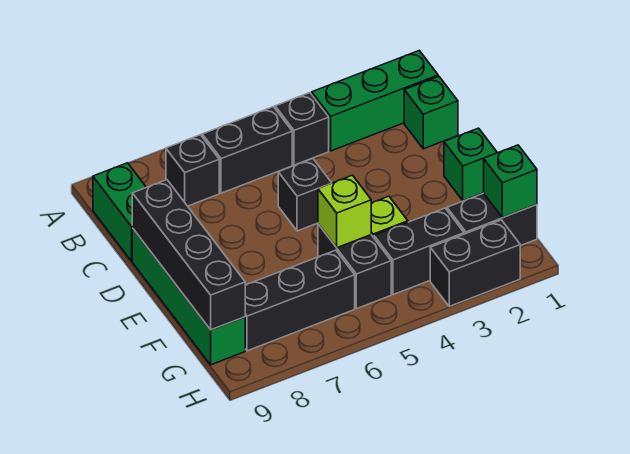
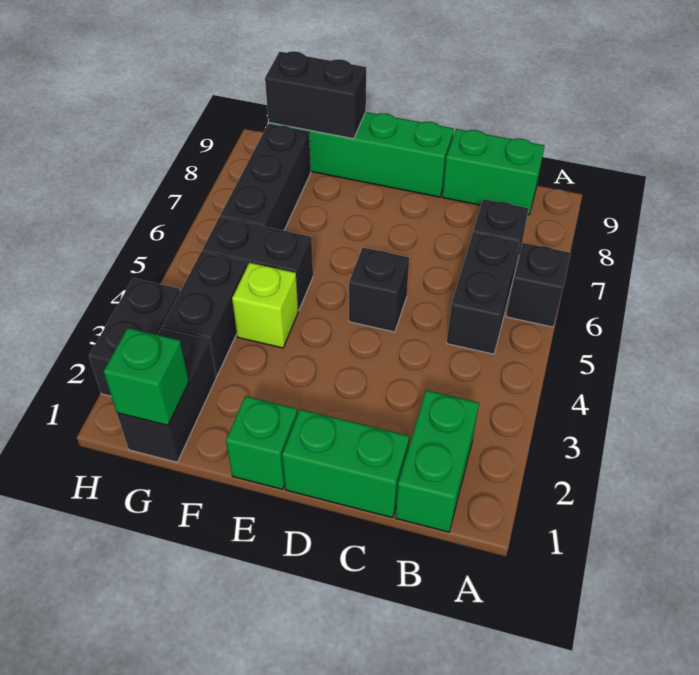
green 1x3 brick [312,51,438,151] -> green 1x2 brick [396,390,479,532]
black 1x1 brick [275,93,329,165] -> black 1x1 brick moved to [506,243,571,327]
green 1x1 brick [404,76,458,149] -> green 1x2 brick [282,409,409,518]
black 1x4 brick [132,180,245,330] -> black 1x2 brick [265,51,366,139]
lime 1x1 brick [318,175,371,248] -> none

